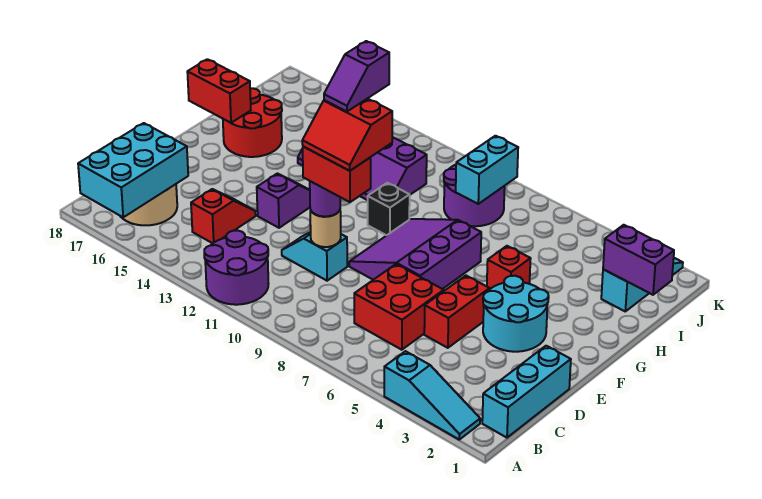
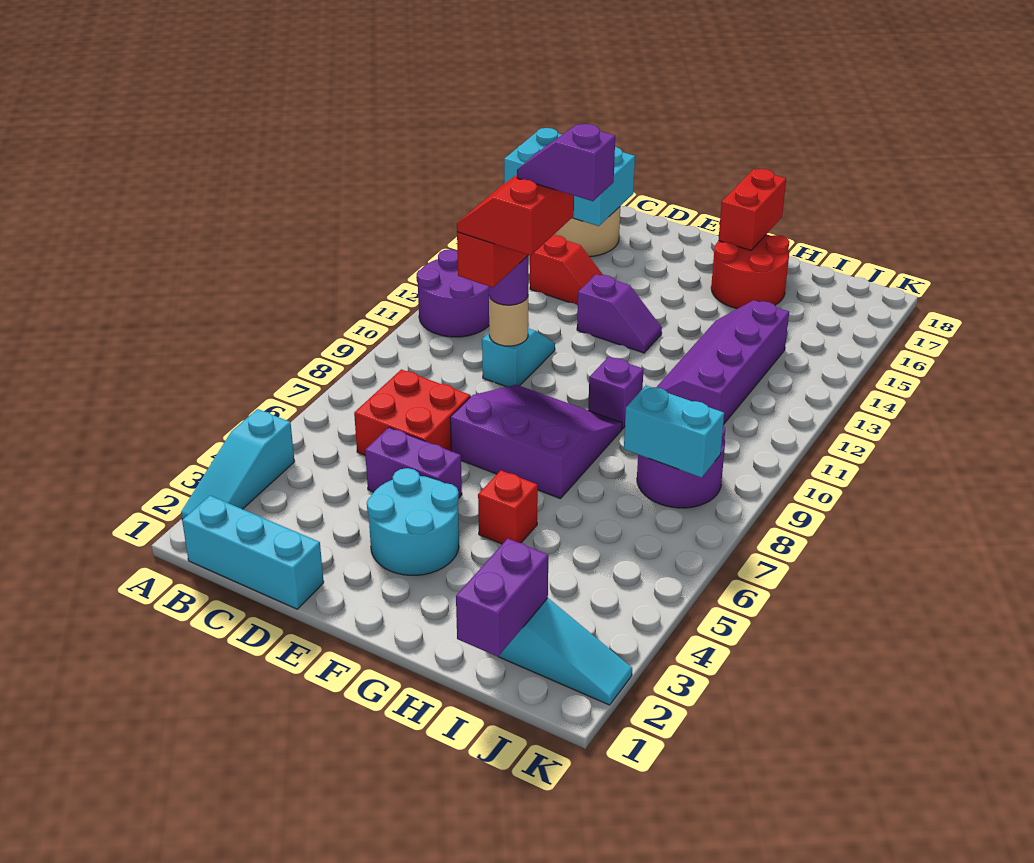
red 1x2 brick [424,276,490,348] -> purple 1x2 brick [365,427,462,498]
black 1x1 brick [368,183,410,235] -> purple 1x1 brick [588,357,644,429]

